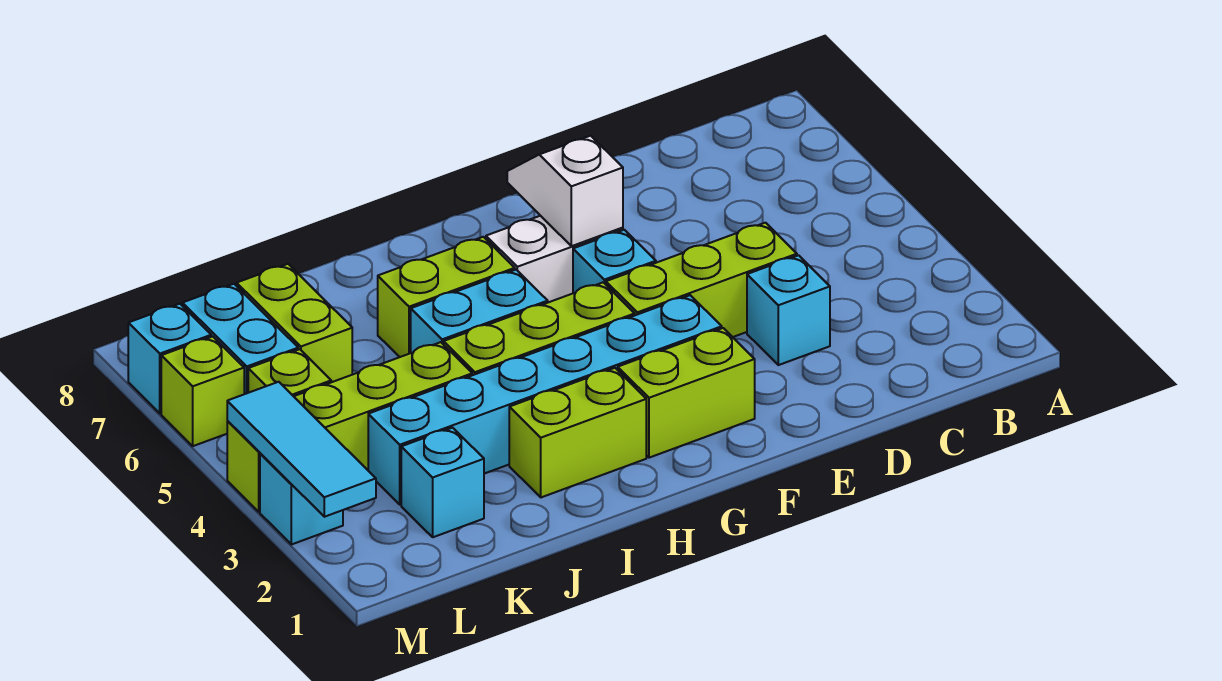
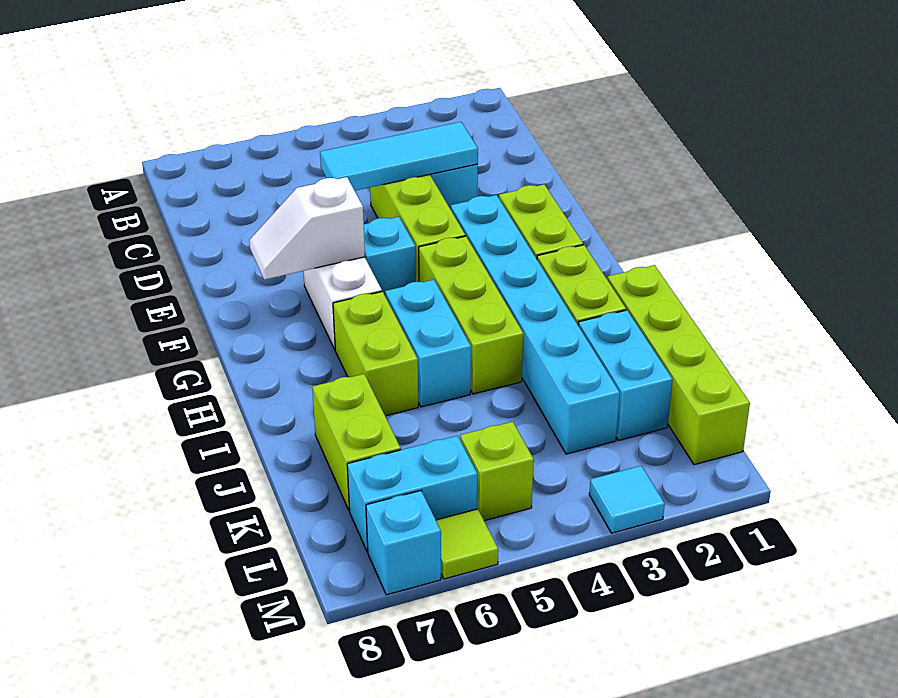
lime 1x4 brick [227,342,472,512] -> lime 1x4 brick moved to [607,265,750,465]
cyan 1x1 brick [401,428,484,537] -> cyan 1x2 brick [578,310,672,440]
lime 1x2 brick [237,264,352,382] -> lime 1x2 brick turned to [312,374,401,511]
cyan 1x3 tile [227,382,376,517] -> cyan 1x3 tile moved to [320,122,478,191]
cyan 1x1 brick [260,453,343,545] -> cyan 1x1 tile [589,466,665,533]
lime 1x1 brick [161,336,244,446] -> lime 1x1 tile [436,509,498,579]

